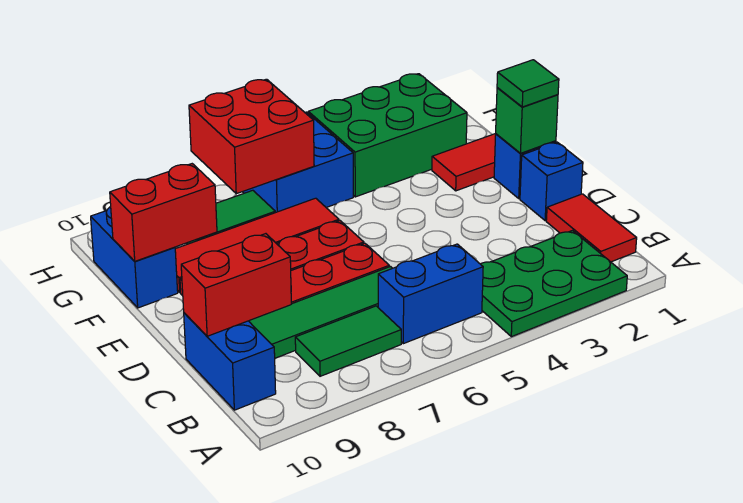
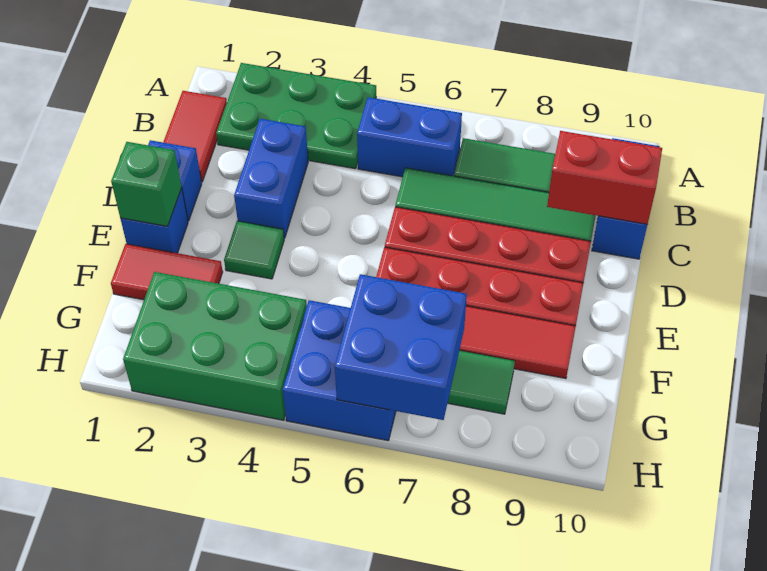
green 1x1 tile [497,60,559,107] -> green 1x1 tile moved to [224,221,284,279]
red 1x2 brick [110,164,217,261] -> none
blue 1x2 brick [91,207,178,308] -> blue 1x2 brick moved to [234,119,308,238]
red 2x2 brick [189,79,314,194] -> blue 2x2 brick [335,274,467,420]

